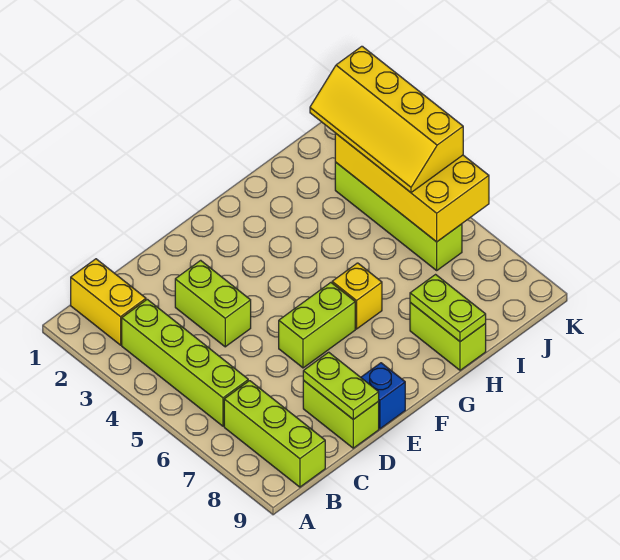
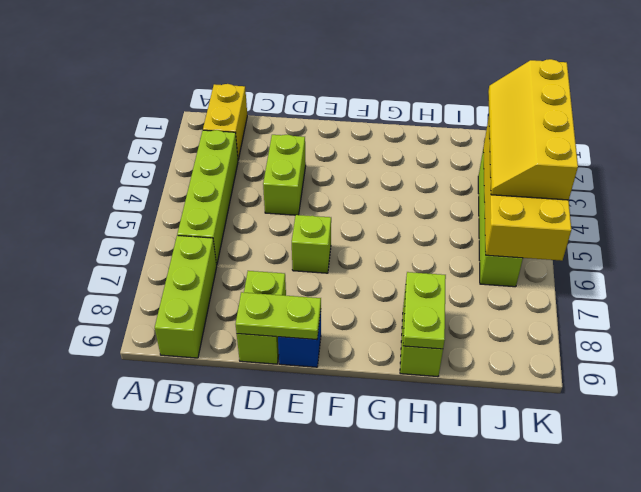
lime 1x2 plate [303,352,379,419] -> lime 1x2 plate turned to [236,292,321,340]
lime 1x2 brick [279,283,355,368] -> lime 1x1 brick [292,215,331,273]
yellow 1x1 brick [332,263,382,329] -> none

